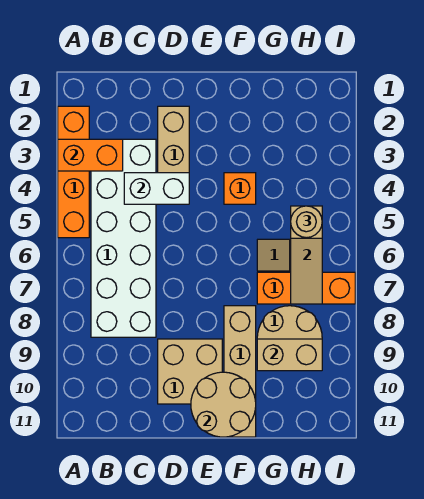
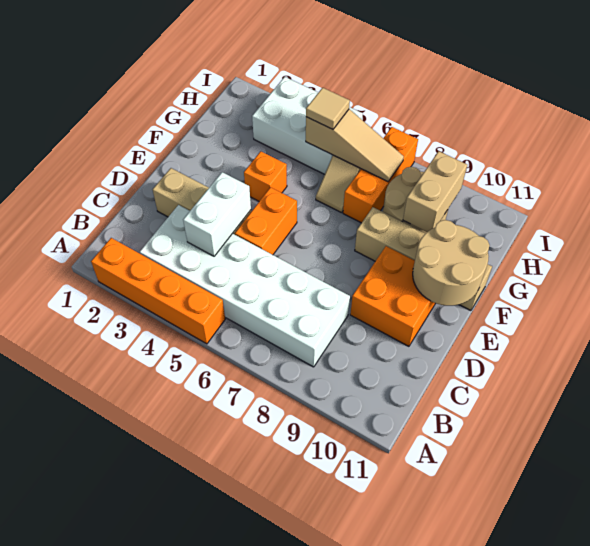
orange 1x2 brick [58,139,123,171] -> orange 1x2 brick moved to [235,187,297,255]
tan 2x2 brick [158,339,222,404] -> orange 2x2 brick [350,246,436,346]
none -> white 2x3 brick [252,77,363,174]
tan 1x1 round brick [291,206,322,238] -> tan 1x1 tile [306,88,350,129]

